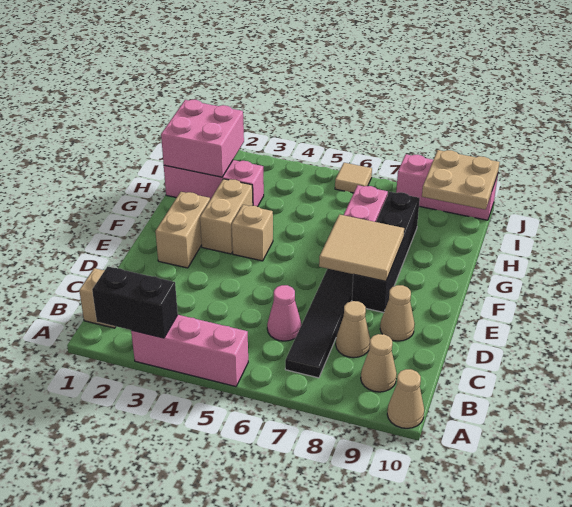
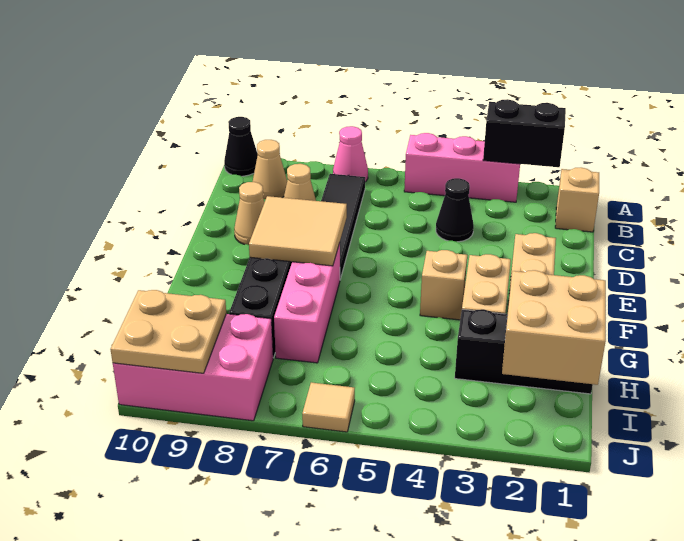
tan 1x1 cone [387,369,424,428] -> black 1x1 cone [224,117,258,176]
none -> black 1x1 cone [436,178,474,242]
pink 1x1 cone [267,285,301,341] -> pink 1x1 cone moved to [333,126,368,182]
pink 1x3 brick [164,160,264,207] -> black 1x3 brick [455,309,593,394]
pink 2x2 brick [161,100,244,177] -> tan 2x2 brick [502,270,606,385]
pink 1x3 brick [396,154,498,220] -> pink 2x3 brick [113,314,273,421]

